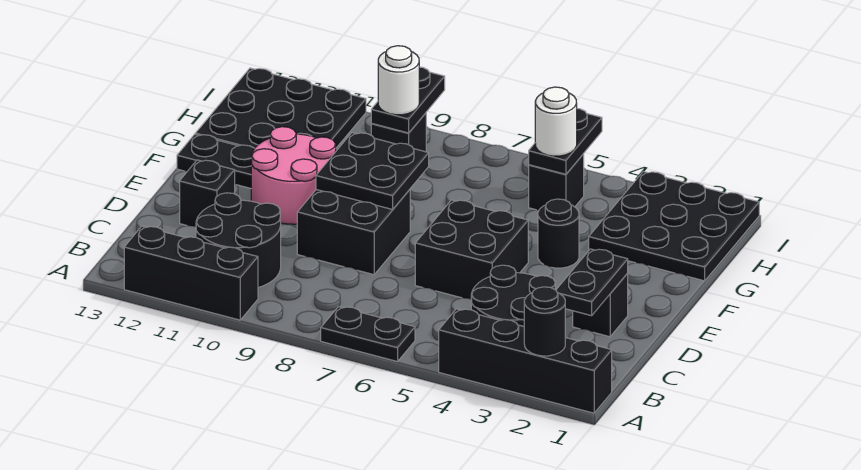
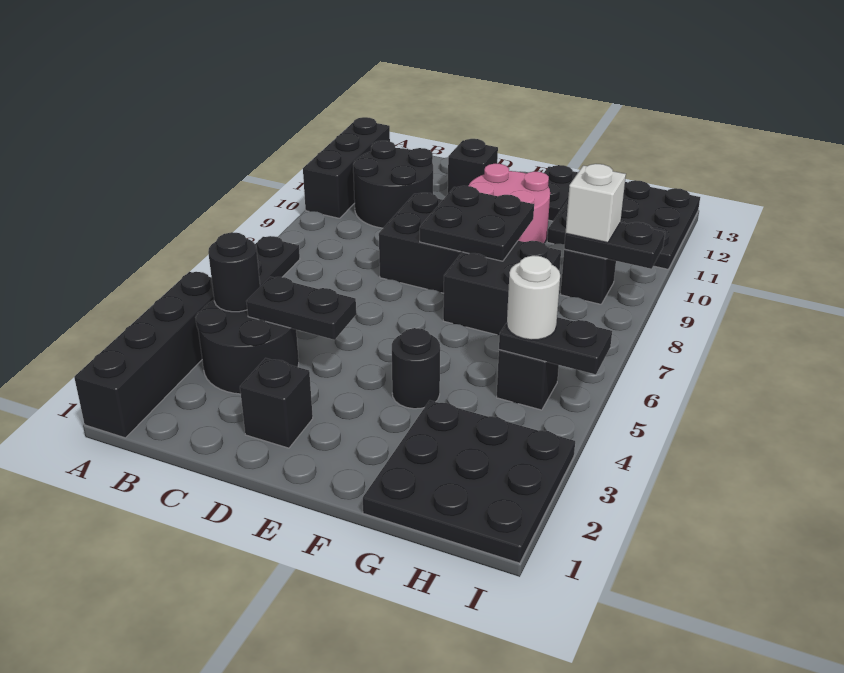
black 1x1 round brick [524,287,565,356] -> black 1x1 round brick moved to [208,232,260,312]
black 1x2 plate [556,249,628,316] -> black 1x2 plate moved to [246,277,356,340]
black 2x2 brick [415,200,528,299] -> black 2x2 brick moved to [443,241,561,335]
white 1x1 round brick [378,46,419,115] -> white 1x1 brick [566,164,626,243]

